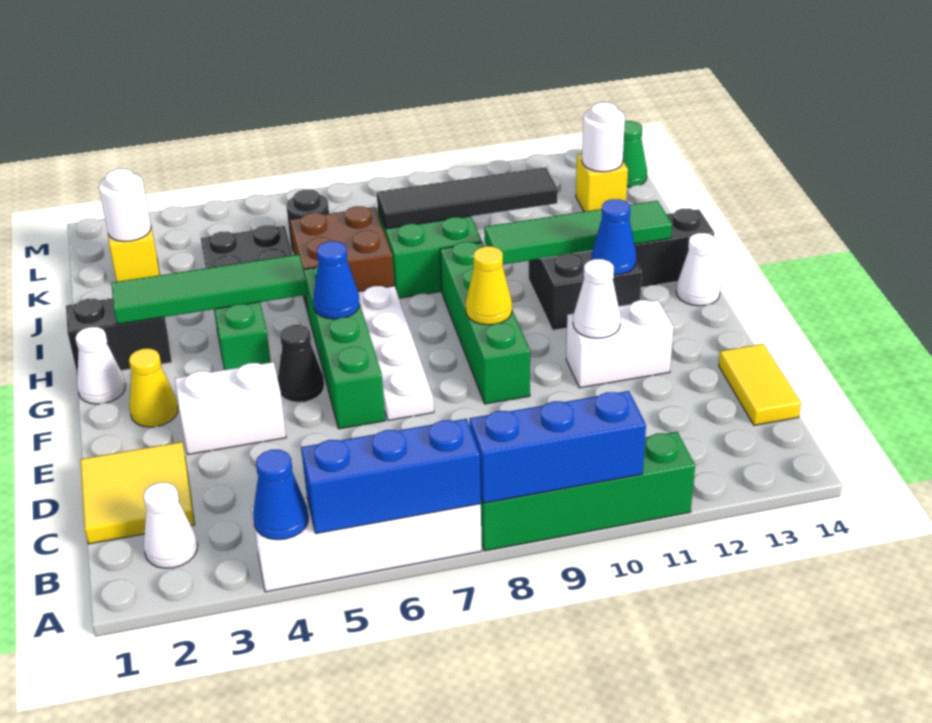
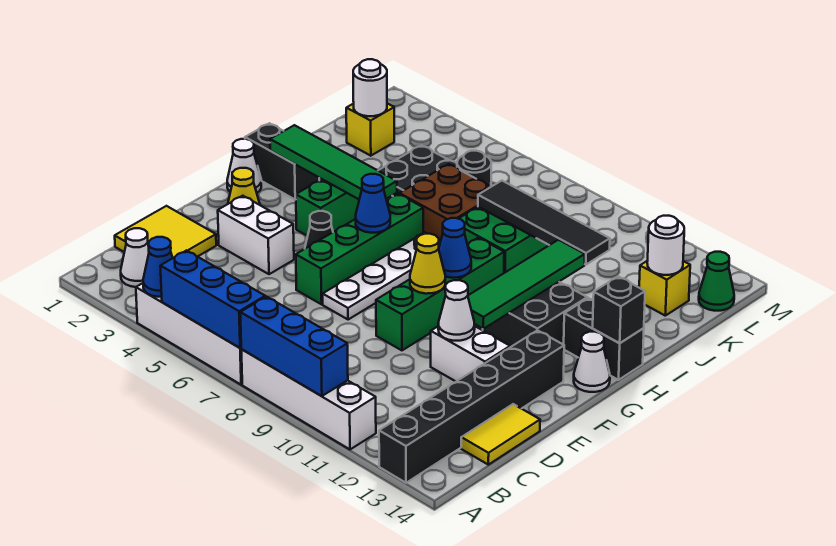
green 1x4 brick [481,432,695,551] -> white 1x4 brick [241,349,376,449]
none -> black 1x6 brick [379,330,564,483]
blue 1x1 cone [591,199,636,275] -> blue 1x1 cone moved to [439,218,471,278]
green 1x4 tile [484,201,672,264] -> green 1x4 tile turned to [468,240,585,329]
none -> black 1x1 brick [593,277,645,343]

